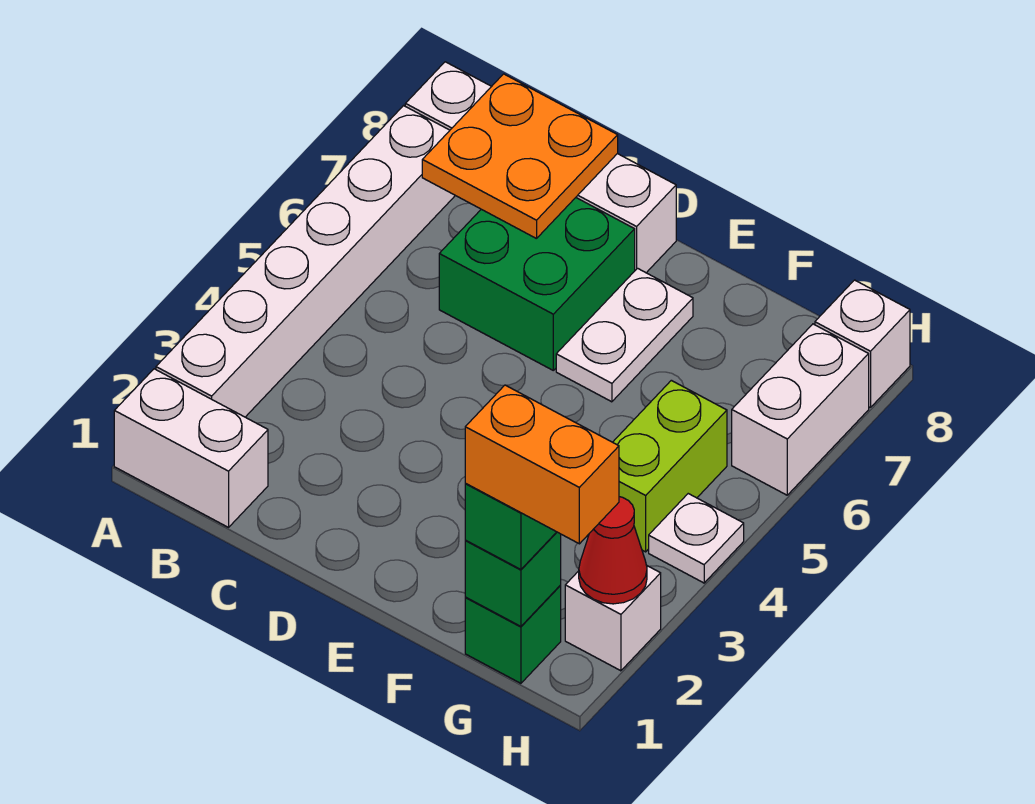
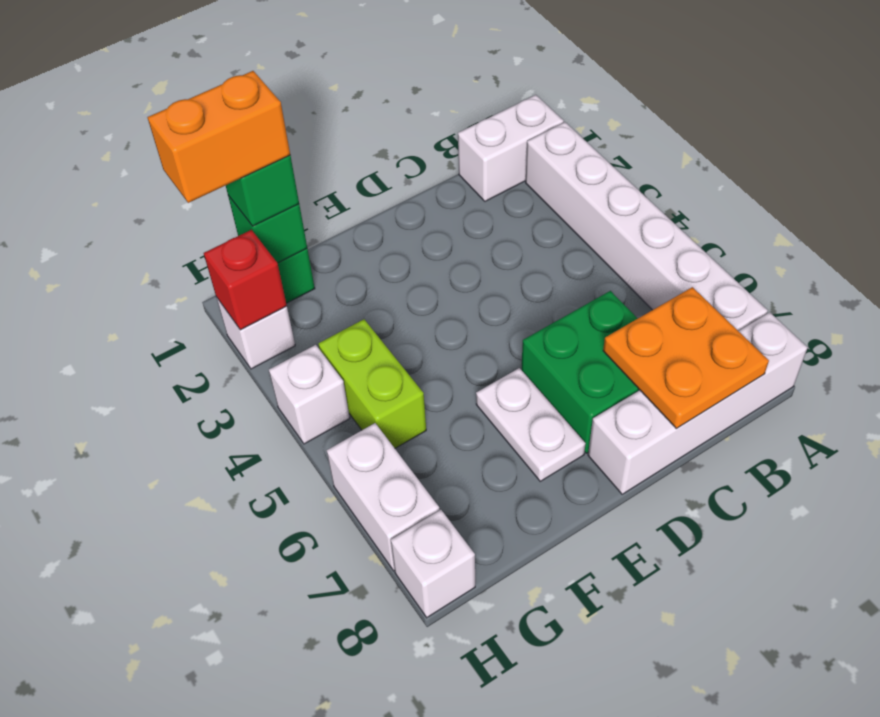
red 1x1 cone [579,497,647,604] -> red 1x1 brick [204,230,287,330]
white 1x1 plate [649,494,744,583] -> white 1x1 brick [269,345,350,444]

